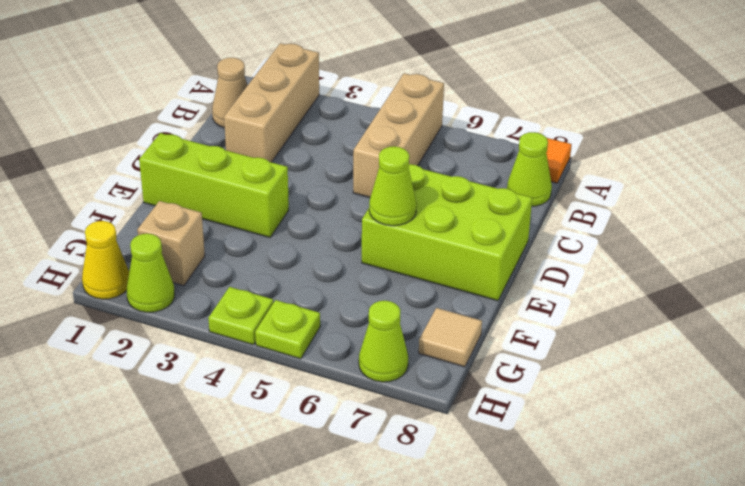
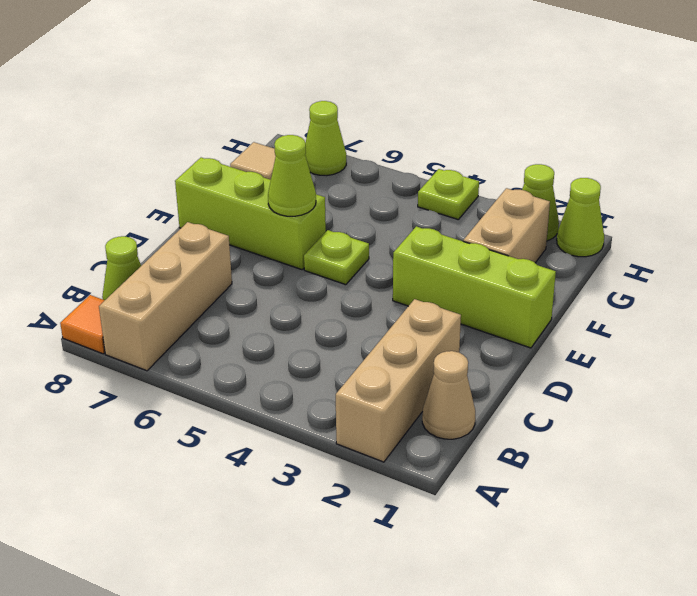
tan 1x3 brick [353,73,444,198] -> tan 1x3 brick moved to [99,222,232,371]
lime 2x3 brick [362,164,532,301] -> lime 1x3 brick [175,158,326,270]
tan 1x1 brick [137,201,205,286] -> tan 1x2 brick [463,188,550,263]
yellow 1x1 cone [82,221,129,299] -> lime 1x1 cone [557,178,604,257]
lime 1x1 plate [255,300,320,359] -> lime 1x1 plate moved to [304,230,369,285]

